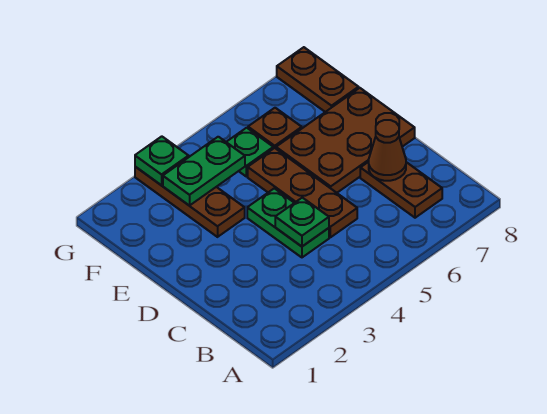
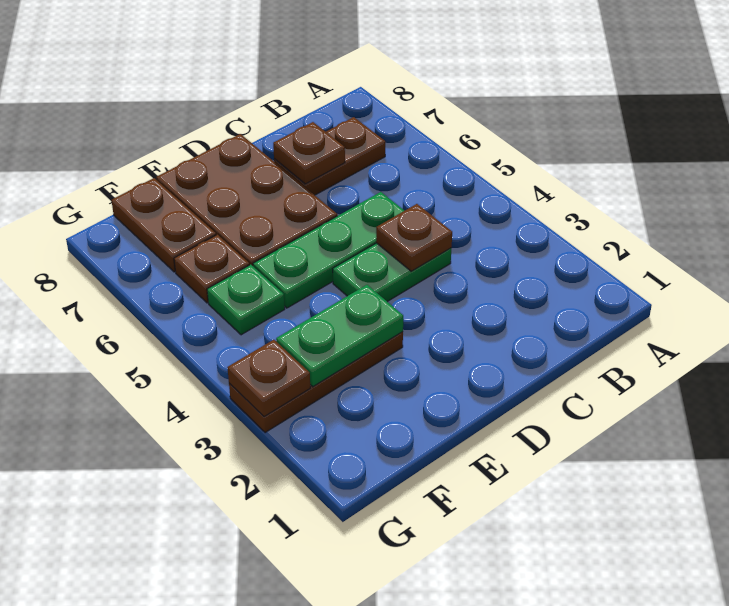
green 1x1 plate [275,198,329,246] -> brown 1x1 plate [376,204,452,271]
brown 1x3 plate [248,148,357,237] -> green 1x3 plate [253,192,404,308]
brown 1x1 cone [369,120,406,181] -> brown 1x1 plate [273,122,345,184]
green 1x2 plate [163,137,245,206] -> green 1x2 plate turned to [276,285,403,387]
brown 1x2 plate [277,47,359,112] -> brown 1x2 plate turned to [111,178,216,272]
green 1x1 plate [135,136,189,185] -> brown 1x1 plate [227,340,310,417]

